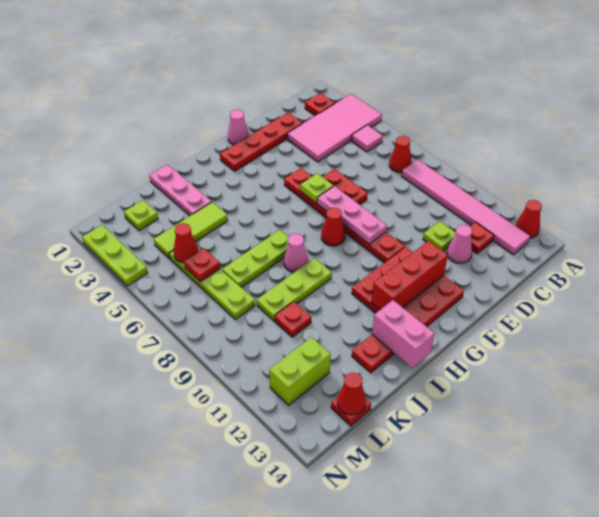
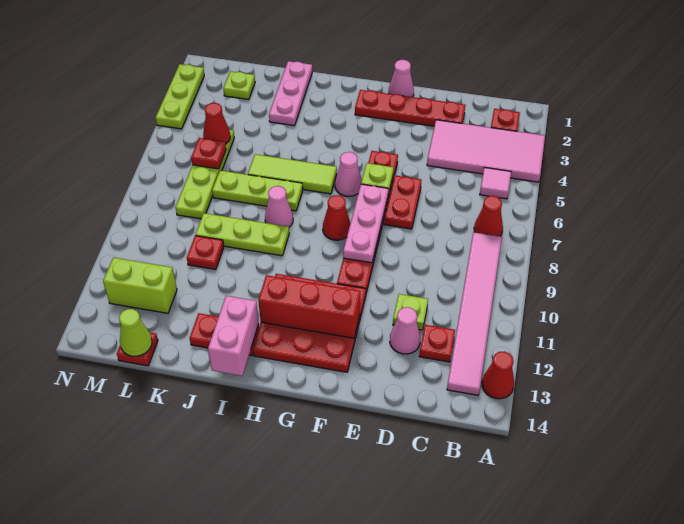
none -> pink 1x1 cone [335,152,362,196]
lime 1x3 tile [154,202,228,259] -> lime 1x3 tile moved to [248,154,337,194]
red 1x1 cone [337,373,366,415] -> lime 1x1 cone [119,309,152,356]

